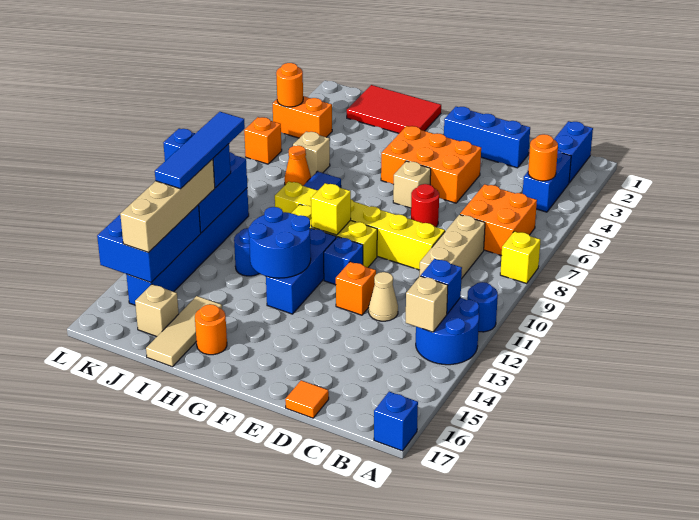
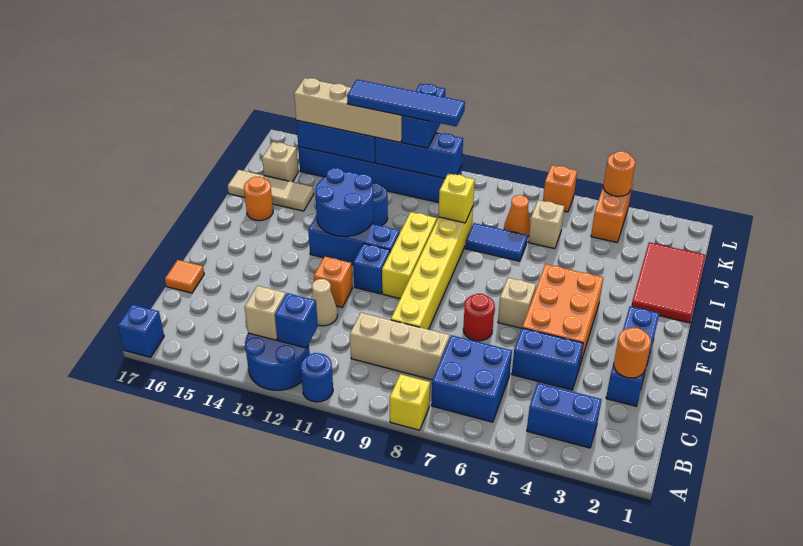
blue 1x2 brick [554,121,593,183] -> blue 1x2 brick moved to [512,328,583,390]
orange 1x1 round brick [528,134,558,181] -> orange 1x1 round brick moved to [614,328,651,378]
orange 2x2 brick [460,184,537,256] -> blue 2x2 brick [431,335,512,422]
yellow 1x1 brick [311,183,351,235] -> yellow 1x1 brick moved to [439,173,475,223]

